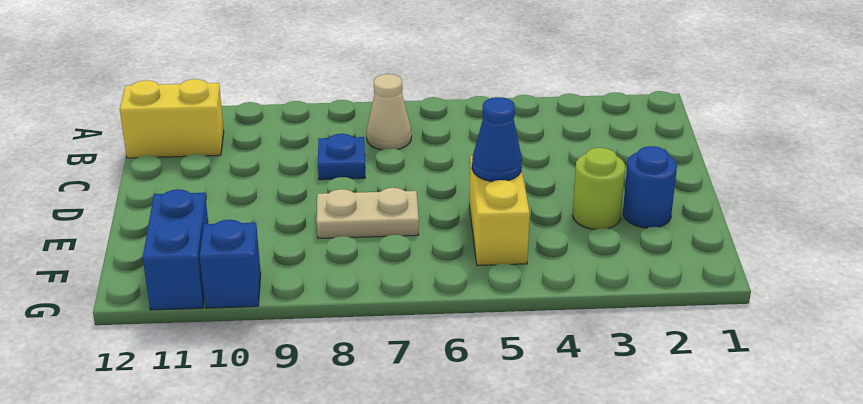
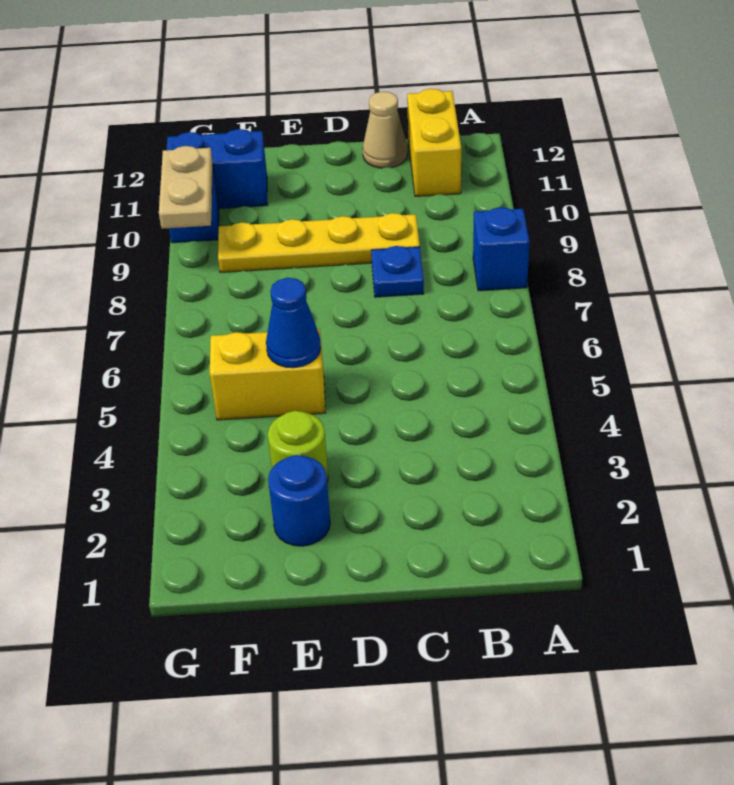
none -> blue 1x1 brick [473,207,529,291]
tan 1x1 cone [366,74,412,150] -> tan 1x1 cone moved to [363,92,408,168]
none -> yellow 1x4 plate [218,213,420,272]
tan 1x2 plate [317,188,419,238] -> tan 1x2 plate moved to [159,146,213,229]

